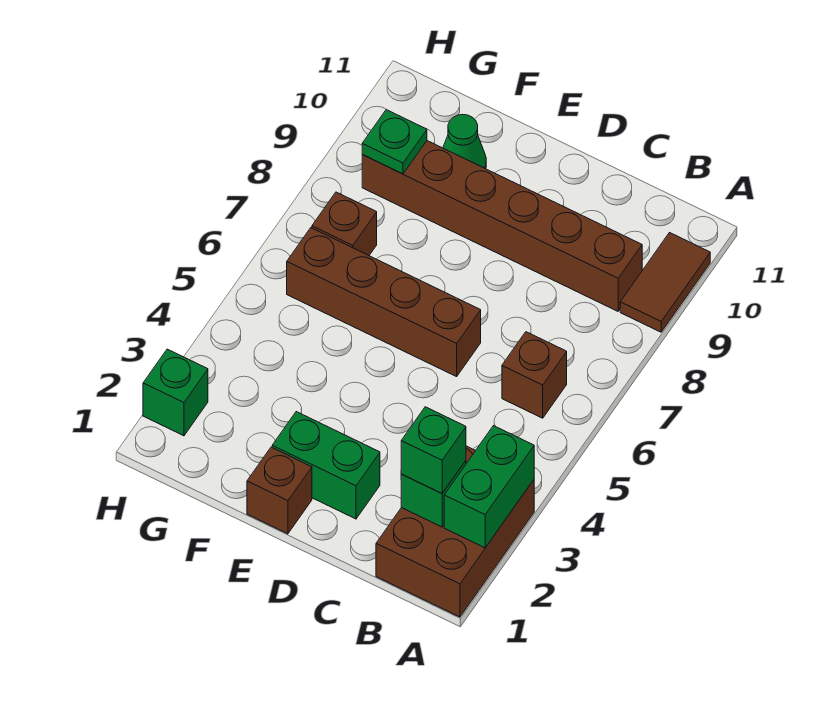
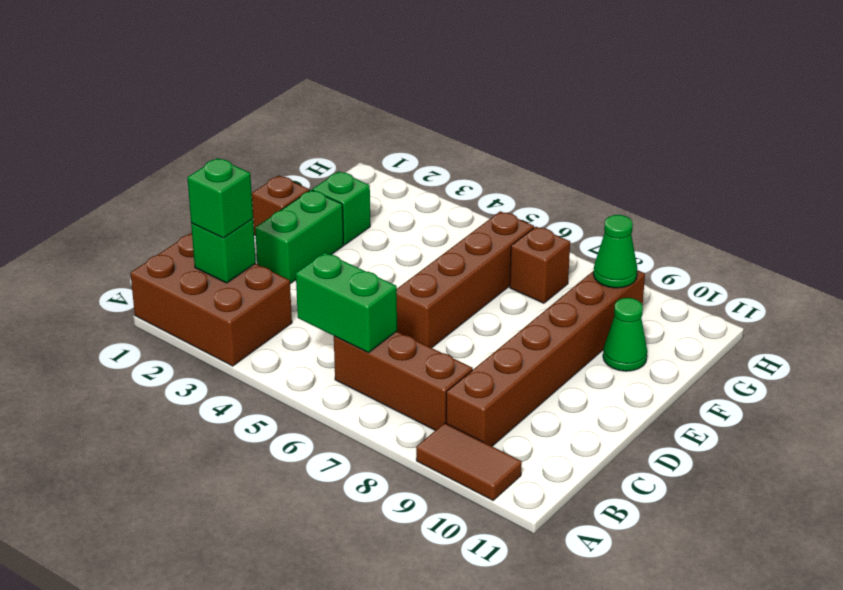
green 1x2 brick [444,426,534,548] -> green 1x2 brick moved to [296,253,397,353]
brown 1x1 brick [502,332,567,418] -> brown 1x3 brick [334,331,473,431]
green 1x1 plate [362,110,427,174] -> green 1x1 cone [593,215,637,288]
green 1x1 brick [143,349,208,436] -> green 1x1 brick moved to [312,171,370,245]

